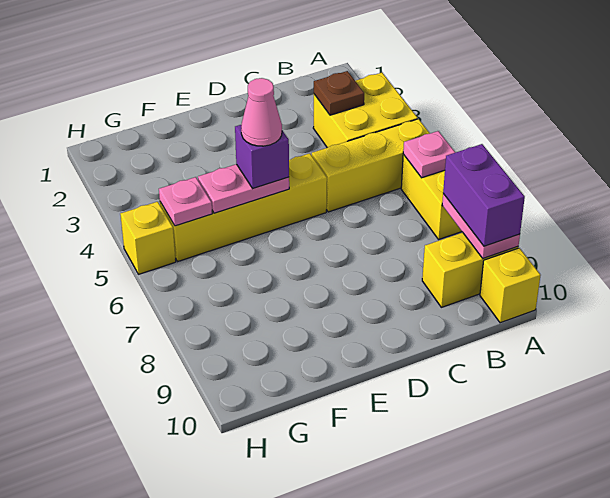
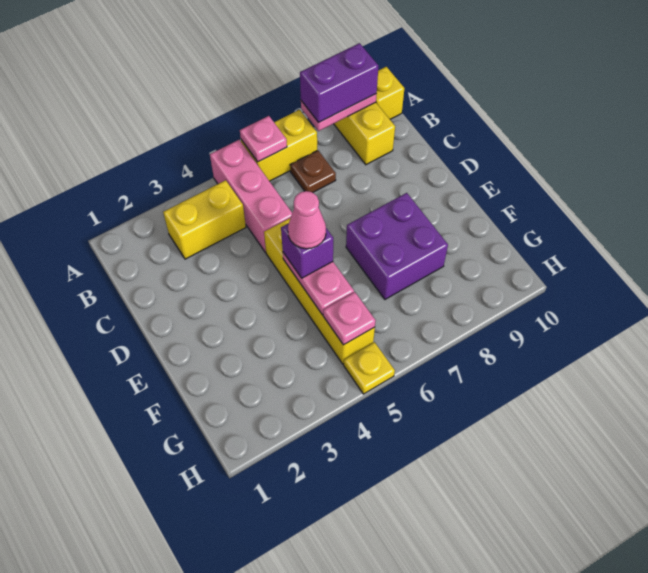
yellow 2x2 brick [313,73,418,148] -> yellow 1x2 brick [163,180,246,259]
yellow 1x3 brick [312,119,430,212] -> pink 1x3 brick [210,140,292,252]
brown 1x1 plate [314,71,364,115] -> brown 1x1 plate moved to [290,150,336,192]
none -> purple 2x2 brick [346,193,448,299]
yellow 1x1 brick [120,202,176,274] -> yellow 1x1 plate [344,342,395,394]

